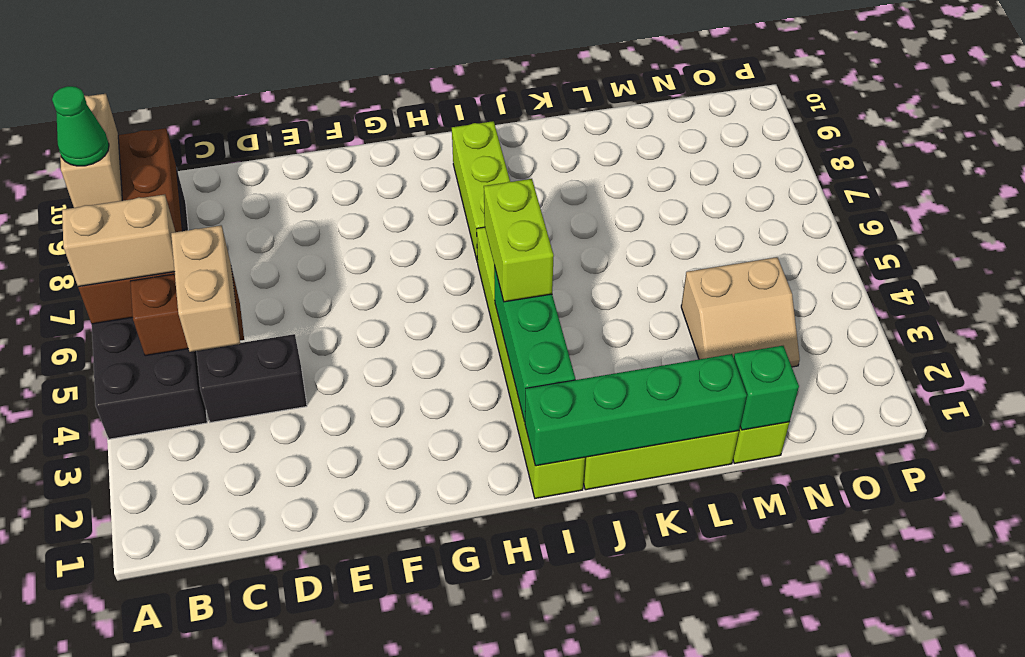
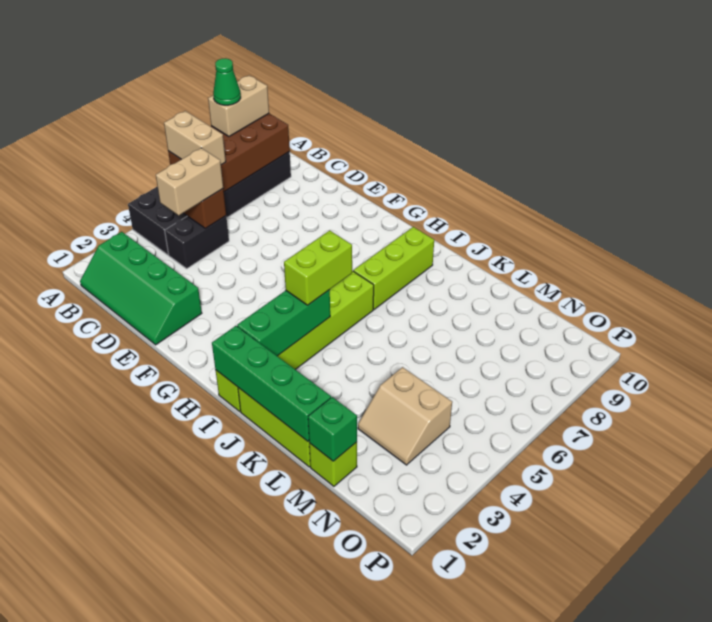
none -> green 2x4 slope [80,232,202,345]
black 1x2 brick [196,334,307,422] -> black 1x2 brick turned to [165,216,229,269]

